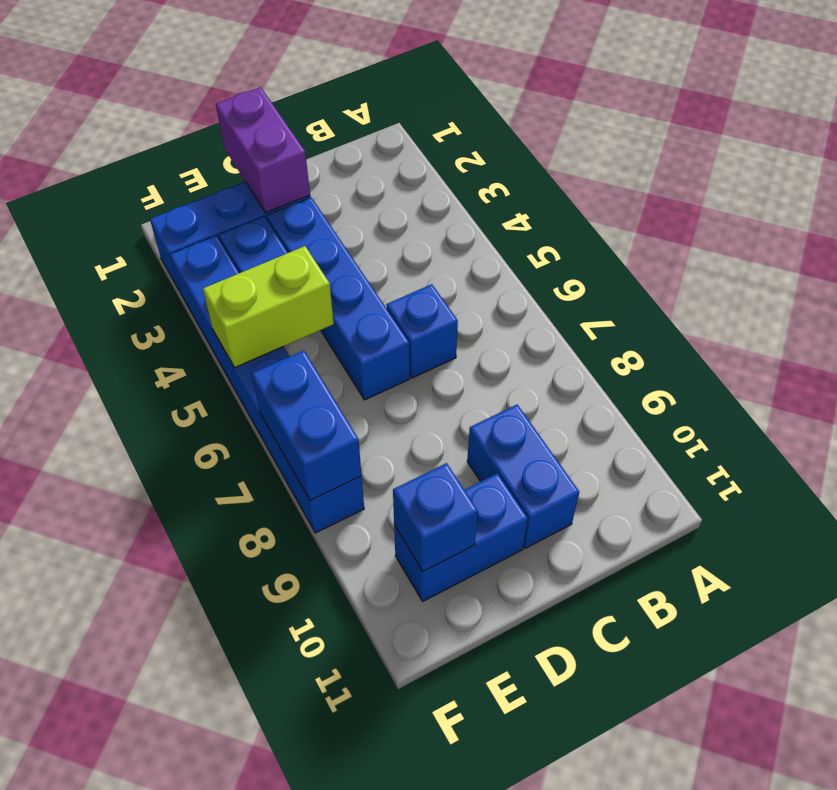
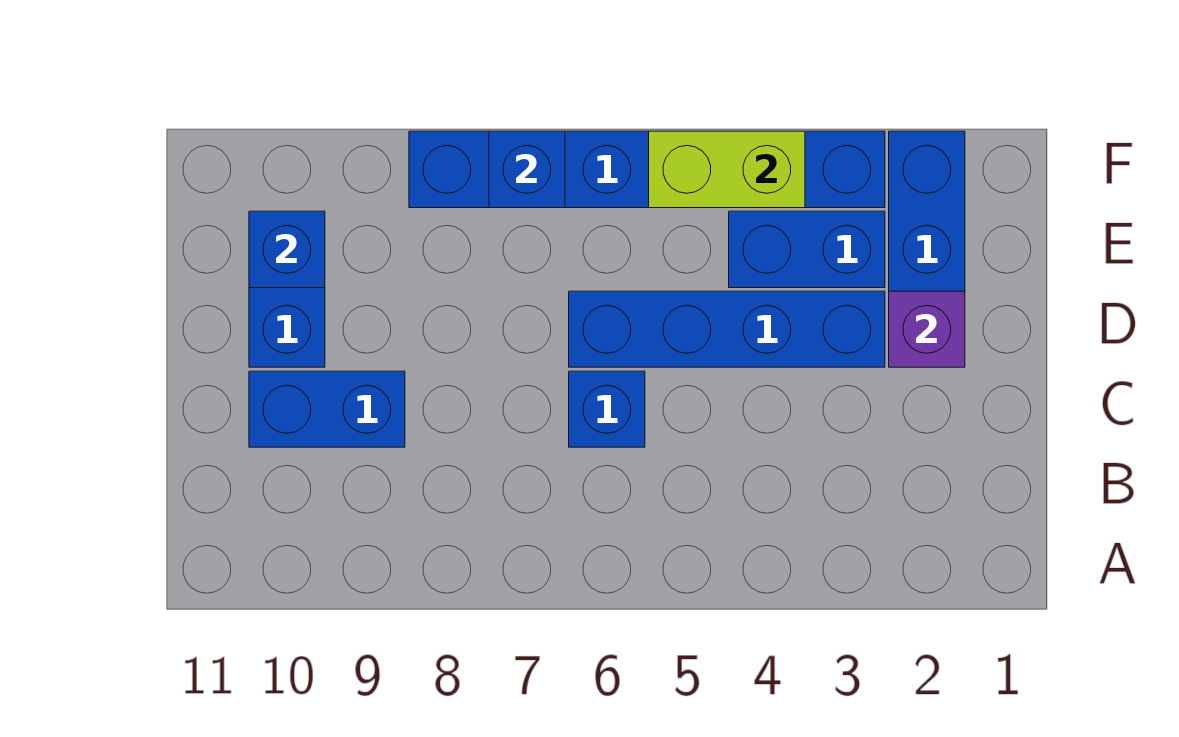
purple 1x2 brick [216,87,310,213] -> purple 1x1 brick [889,291,965,367]
lime 1x2 brick [203,246,334,368] -> lime 1x2 brick turned to [649,131,805,208]
blue 1x2 brick [252,350,362,500] -> blue 1x1 brick [489,131,565,208]

